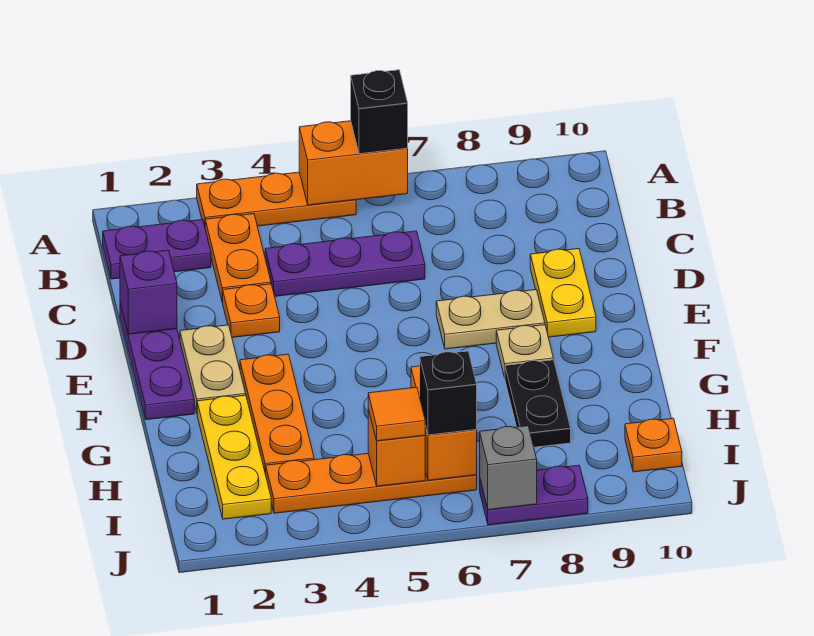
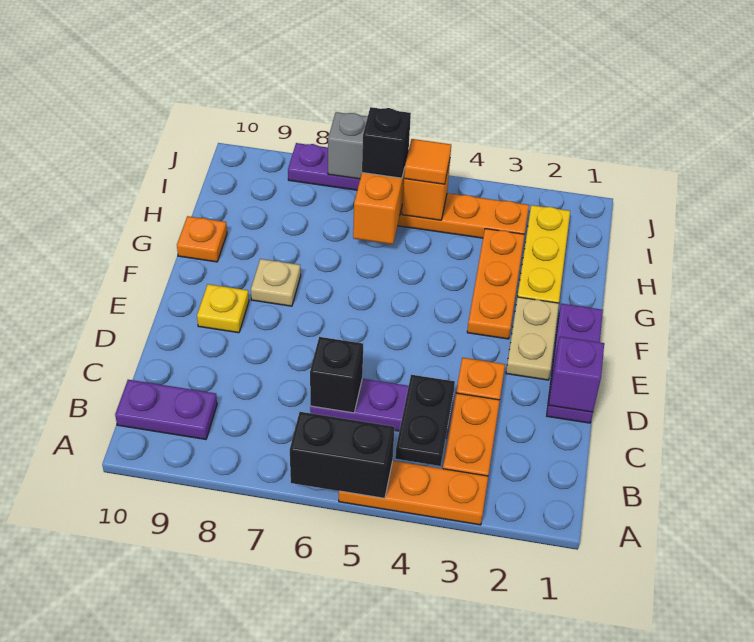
orange 1x2 brick [299,121,408,205] -> black 1x2 brick [290,412,395,498]
black 1x1 brick [351,70,408,154] -> black 1x1 brick moved to [310,337,363,413]
purple 1x2 plate [103,220,211,279] -> purple 1x2 plate moved to [115,380,217,439]
yellow 1x2 plate [530,249,596,337] -> yellow 1x1 plate [197,284,249,333]
tan 1x2 plate [436,290,545,349] -> none
black 1x2 plate [505,360,571,447] -> black 1x2 plate moved to [395,375,455,466]
orange 1x1 plate [625,418,682,472] -> orange 1x1 plate moved to [177,216,227,262]

